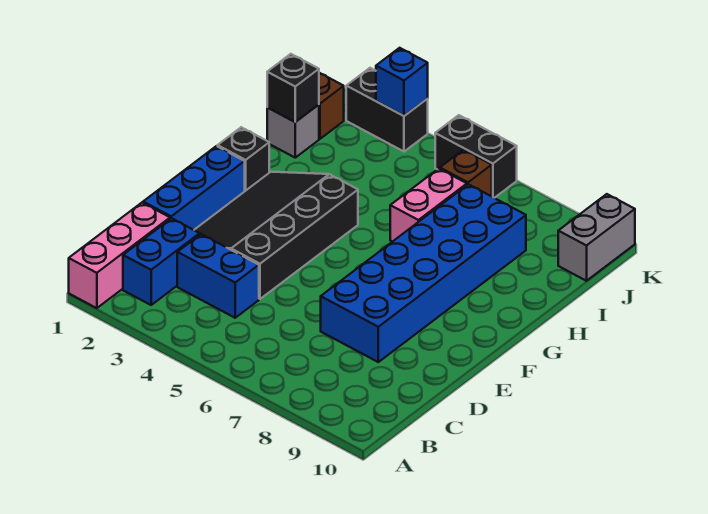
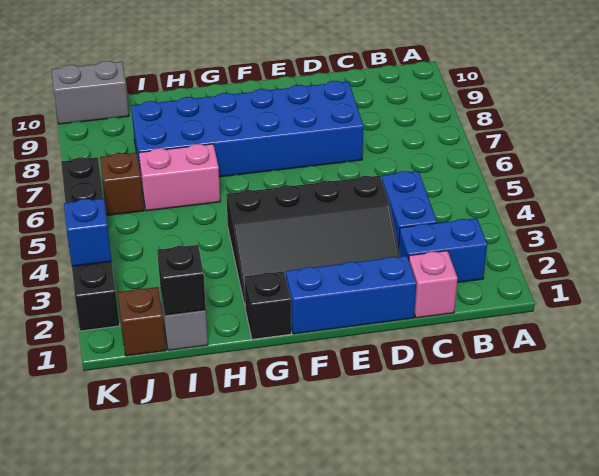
pink 1x3 brick [69,203,170,308] -> pink 1x1 brick [409,251,458,318]

